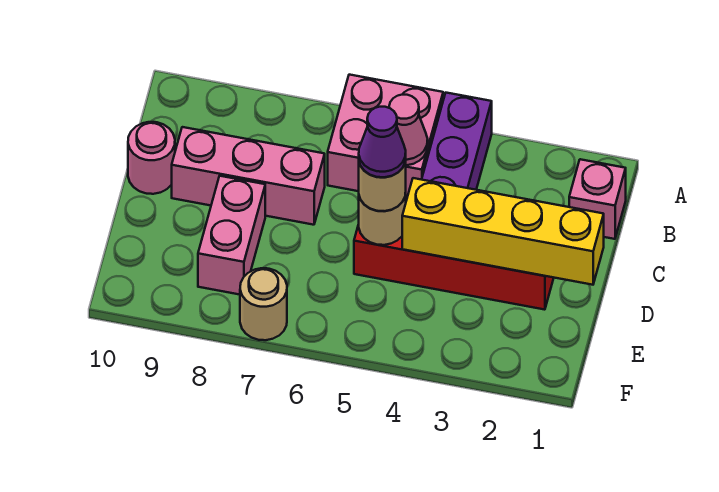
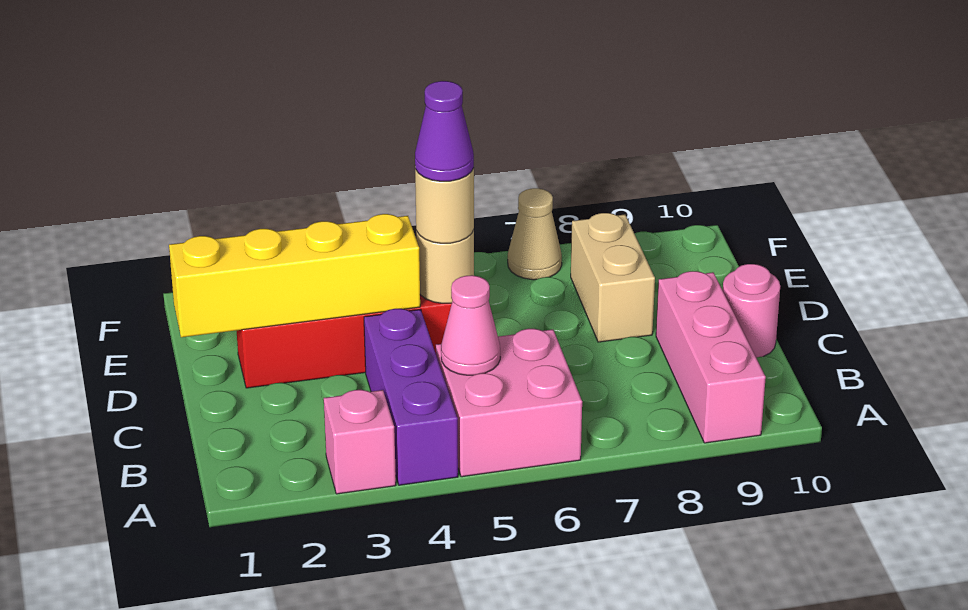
pink 1x1 brick [569,159,626,239] -> pink 1x1 brick moved to [324,390,396,494]
pink 1x3 brick [172,127,325,225] -> pink 1x3 brick turned to [656,271,766,443]
pink 1x2 brick [198,176,265,295] -> tan 1x2 brick [571,213,655,342]
tan 1x1 round brick [240,268,287,340] -> tan 1x1 cone [508,188,562,280]

